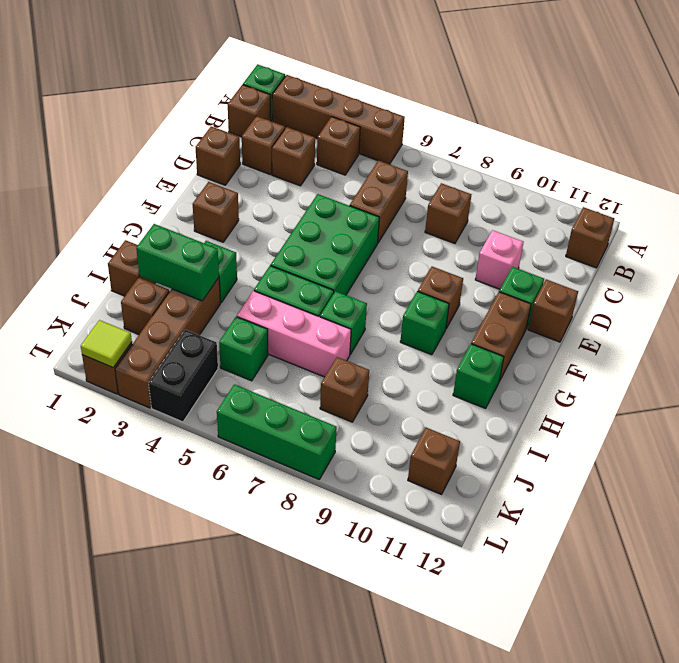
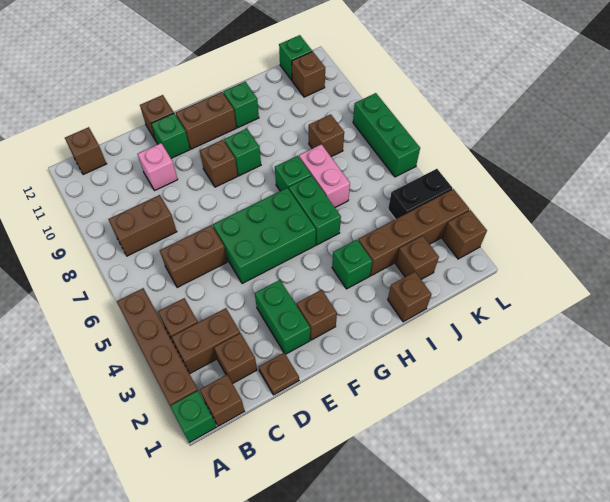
brown 1x1 brick [272,127,315,186] -> brown 1x2 brick [172,308,240,373]
brown 1x1 brick [425,183,471,243] -> brown 1x2 brick [108,195,177,256]
brown 1x1 brick [196,126,240,185] -> brown 1x1 plate [259,353,299,395]
green 1x2 brick [136,224,219,301] -> green 1x2 brick moved to [255,280,310,354]
pink 1x3 brick [237,291,351,377] -> pink 1x2 brick [299,144,350,207]
green 1x1 brick [219,317,268,381] -> green 1x1 brick moved to [279,35,312,80]
lime 1x1 tile [81,320,132,368] -> none

